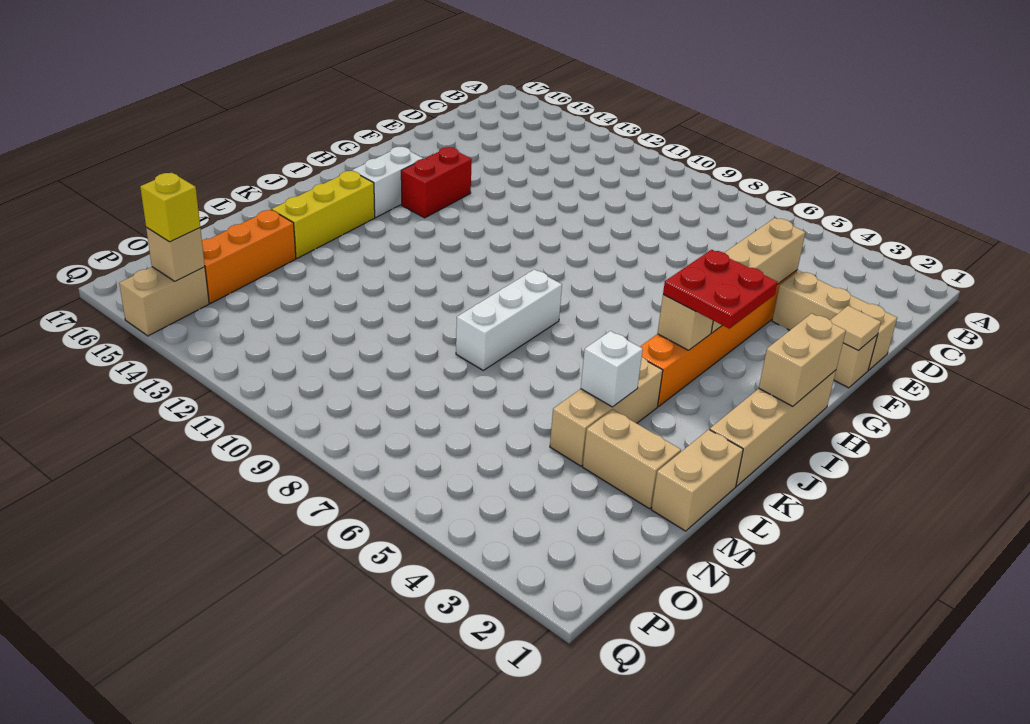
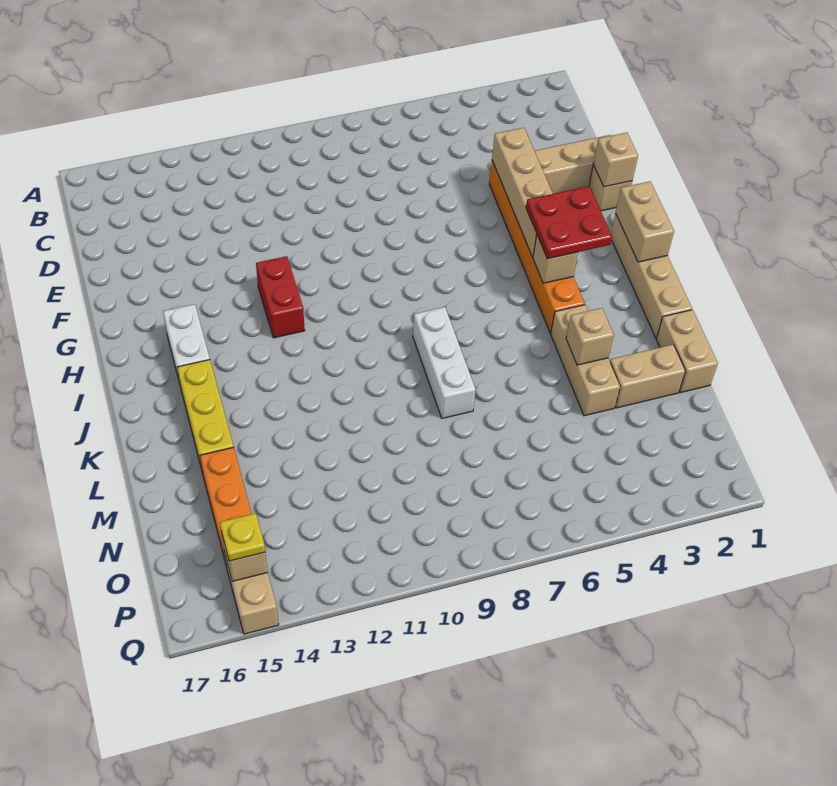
tan 1x1 tile [830,306,881,351] -> tan 1x1 brick [593,133,638,187]
red 1x2 brick [401,147,472,218] -> red 1x2 brick moved to [256,256,305,338]
white 1x1 brick [581,331,643,407] -> tan 1x1 brick [566,308,614,365]
yellow 1x1 brick [140,173,200,242] -> yellow 1x1 plate [220,513,265,561]

